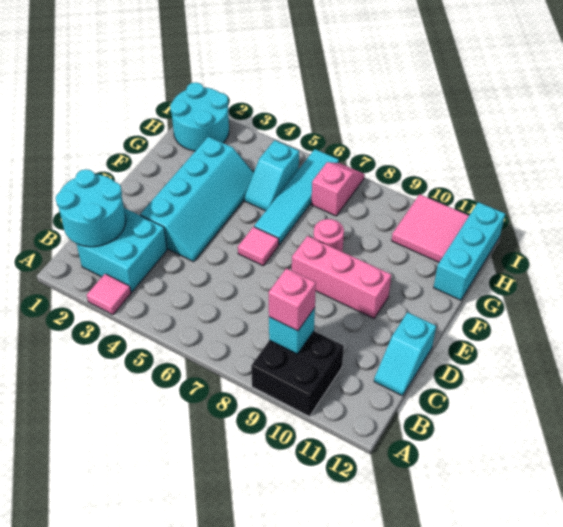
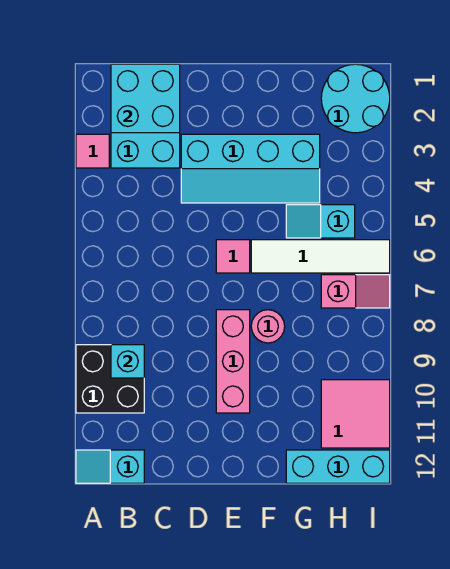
cyan 2x2 round brick [56,169,126,247] -> cyan 2x2 brick [111,64,180,133]
pink 1x1 brick [269,268,316,331] -> none
cyan 1x2 slope [374,312,436,396] -> cyan 1x2 slope moved to [76,450,144,483]
cyan 1x4 tile [254,149,339,244] -> white 1x4 tile [251,240,390,273]

